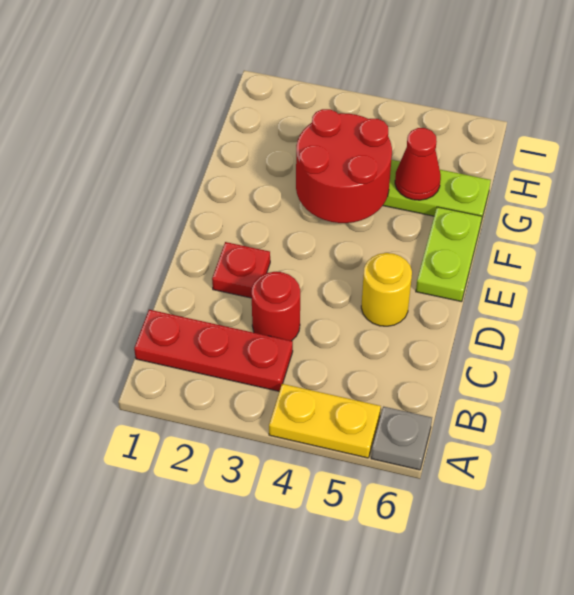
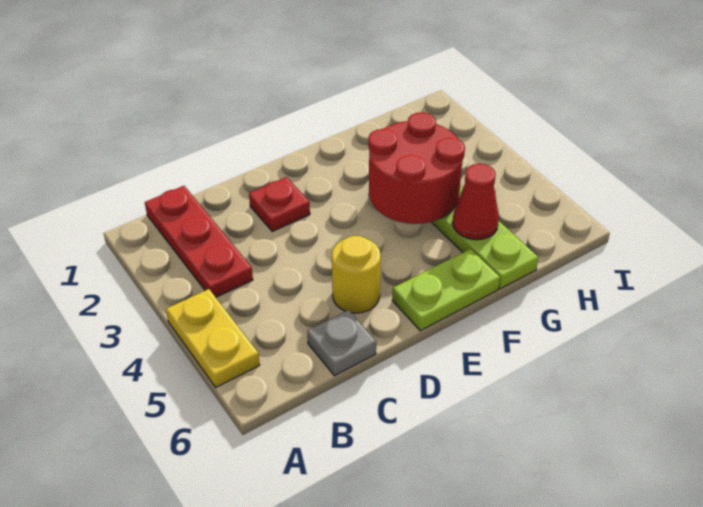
grey 1x1 plate [371,407,432,470] -> grey 1x1 plate moved to [307,310,376,376]
red 1x1 round brick [251,272,300,341] -> none

